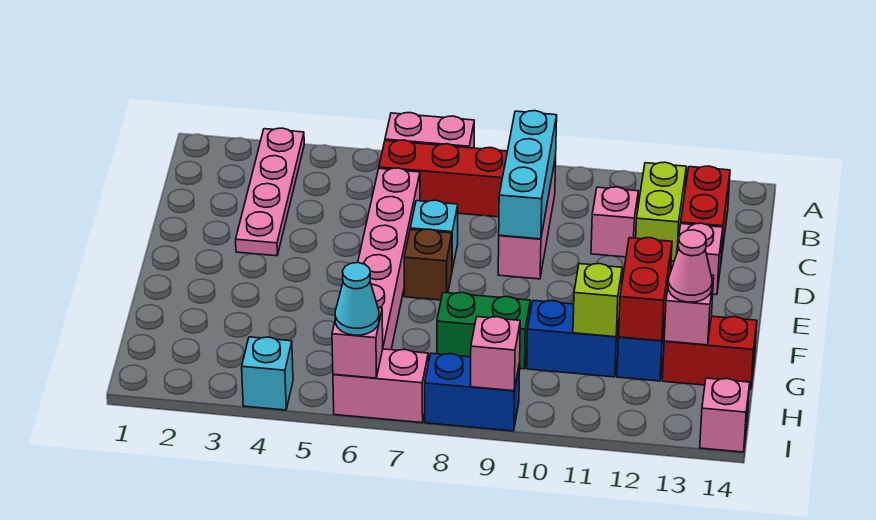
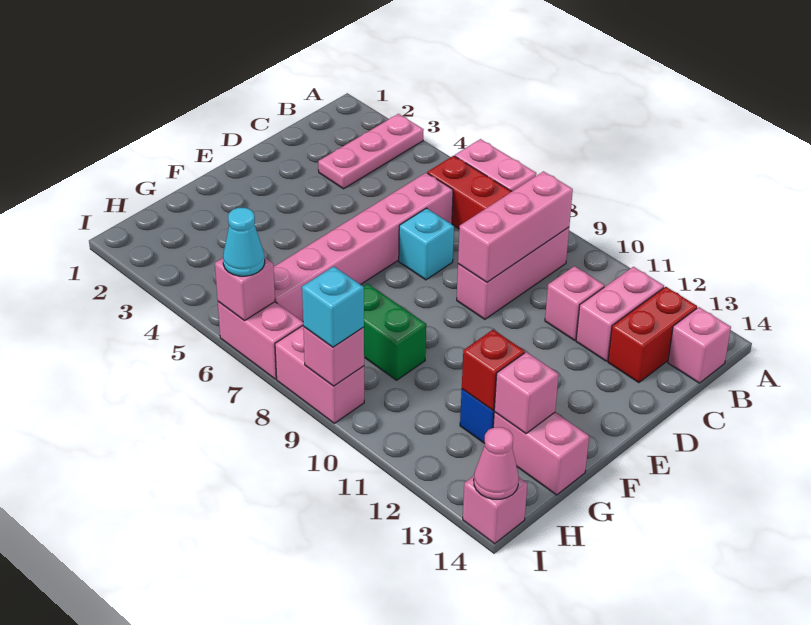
pink 1x4 plate [236,128,304,256] -> pink 1x3 plate [318,114,424,189]
cyan 1x3 brick [499,111,557,239] -> pink 1x3 brick [458,171,573,282]
lime 1x2 brick [636,162,686,261] -> pink 1x2 brick [576,267,664,361]
pink 1x1 brick [677,223,723,295] -> pink 1x1 brick moved to [668,307,731,383]
brown 1x1 brick [404,229,452,300] -> none
red 1x2 brick [619,238,672,341] -> red 1x1 brick [462,330,525,410]
blue 1x2 brick [527,300,619,377] -> none
lime 1x1 brick [573,264,622,337] -> none
red 1x2 brick [662,316,757,389] -> pink 1x2 brick [493,412,589,495]
pink 1x1 cone [668,230,712,302] -> pink 1x1 cone moved to [474,427,519,499]
cyan 1x1 brick [242,337,293,410] -> cyan 1x1 brick moved to [302,266,364,347]
blue 1x2 brick [425,353,520,431] -> pink 1x2 brick [275,326,364,423]

